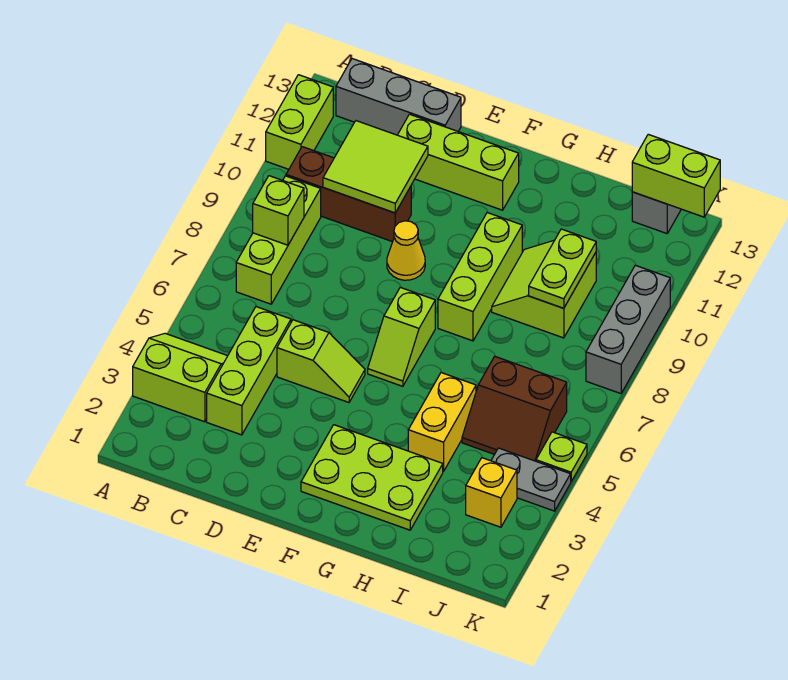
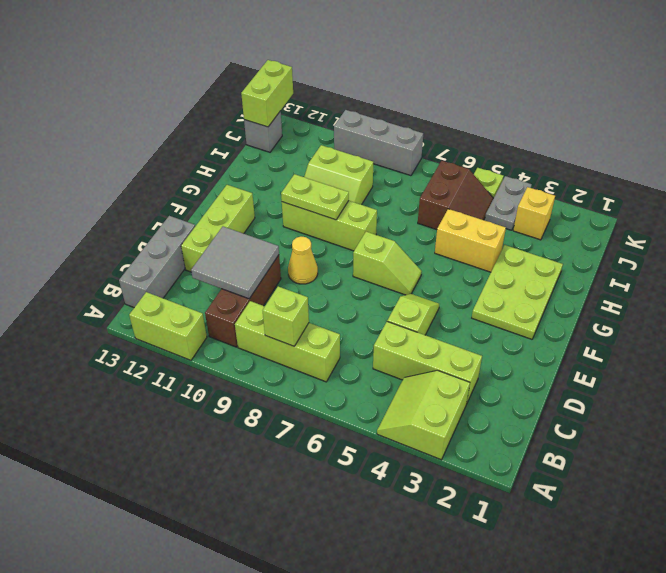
lime 2x2 tile [323,121,428,213] -> grey 2x2 tile [191,227,279,299]
lime 1x2 plate [529,229,596,308] -> lime 1x2 plate moved to [281,174,349,220]

